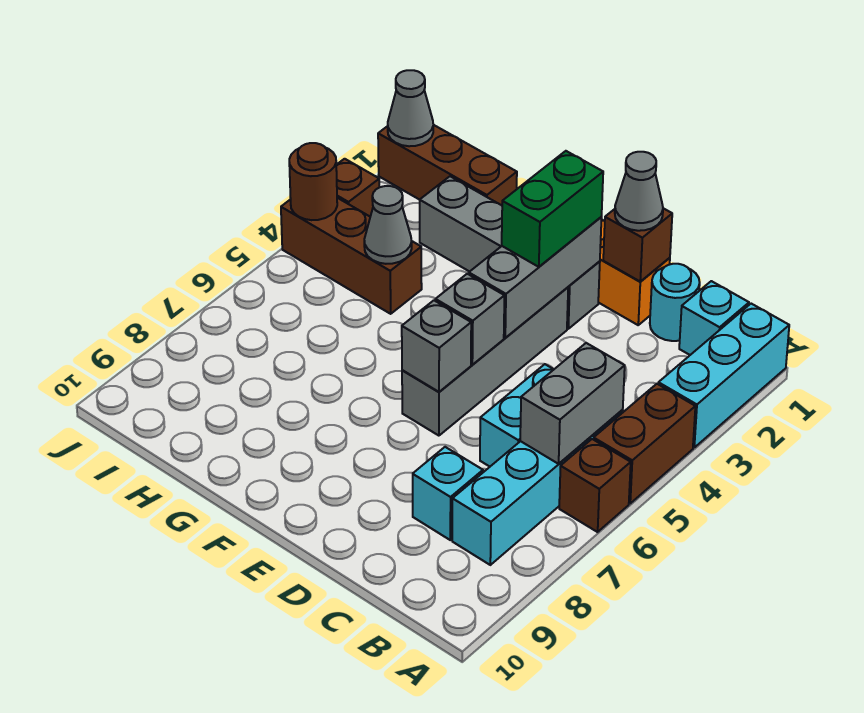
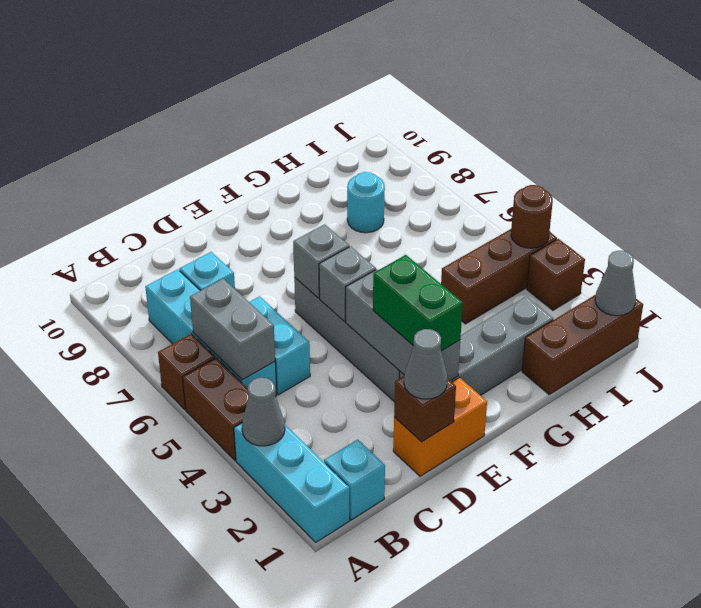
cyan 1x1 round brick [650,264,700,341] -> cyan 1x1 round brick moved to [347,172,385,233]
grey 1x1 cone [364,186,412,264] -> grey 1x1 cone moved to [242,378,285,446]

